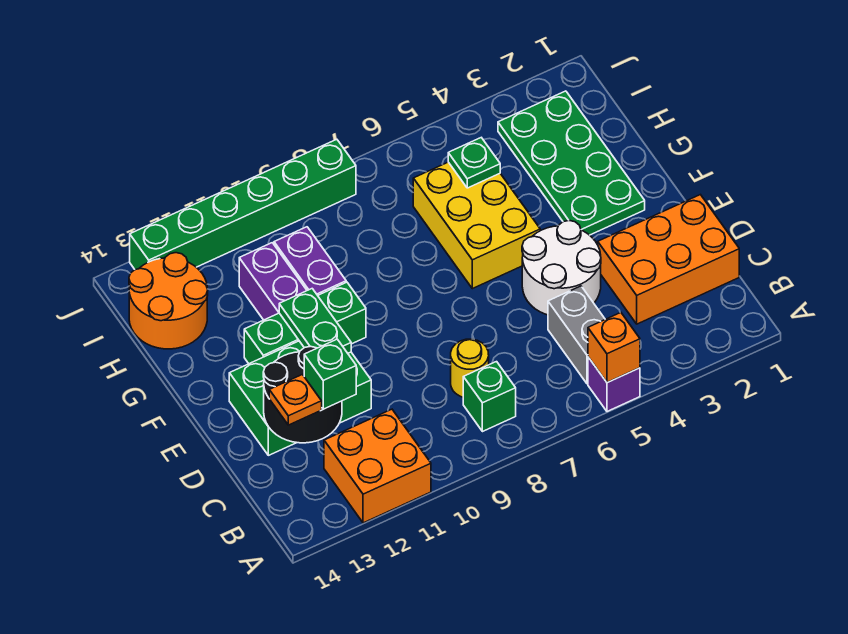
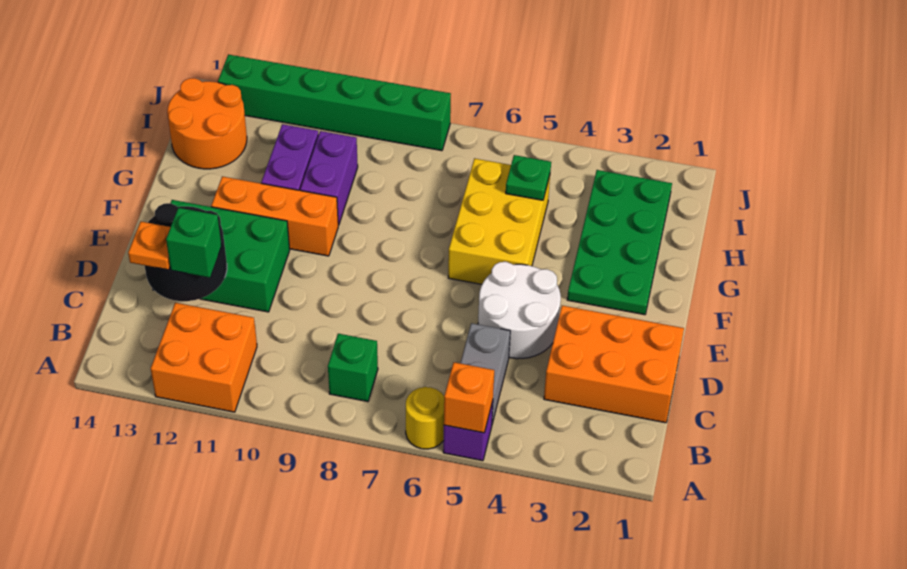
yellow 1x1 round brick [451,339,489,397] -> yellow 1x1 round brick moved to [406,387,444,449]
green 1x2 plate [279,289,351,353] -> none
green 1x3 brick [244,282,366,364] -> orange 1x3 brick [211,176,338,256]

